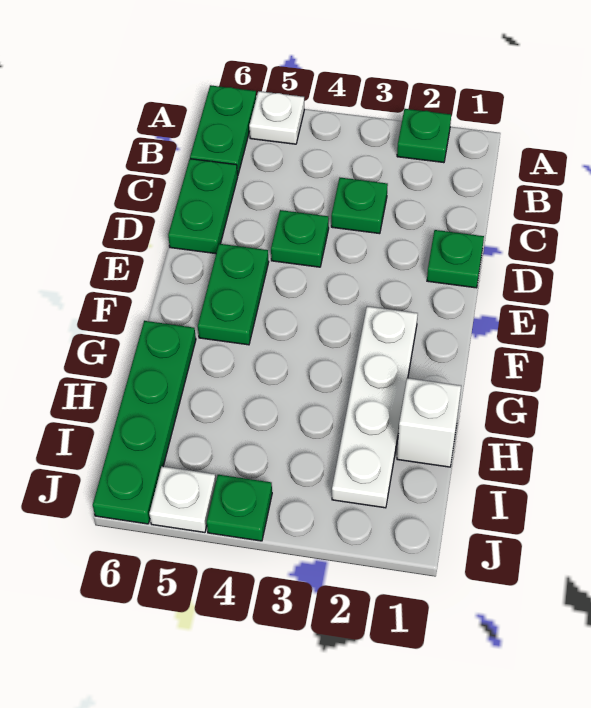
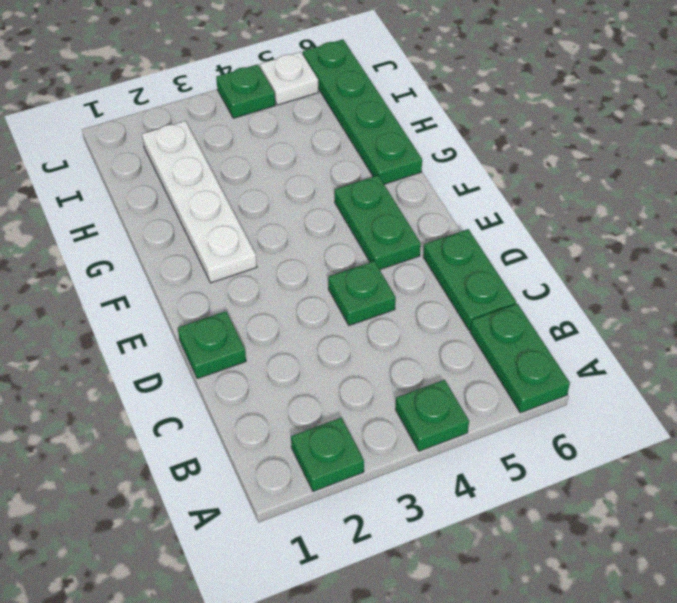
white 1x1 plate [249,91,304,144] -> none
green 1x1 plate [331,178,388,234] -> green 1x1 plate moved to [396,380,469,451]
white 1x1 brick [397,378,461,467] -> none

